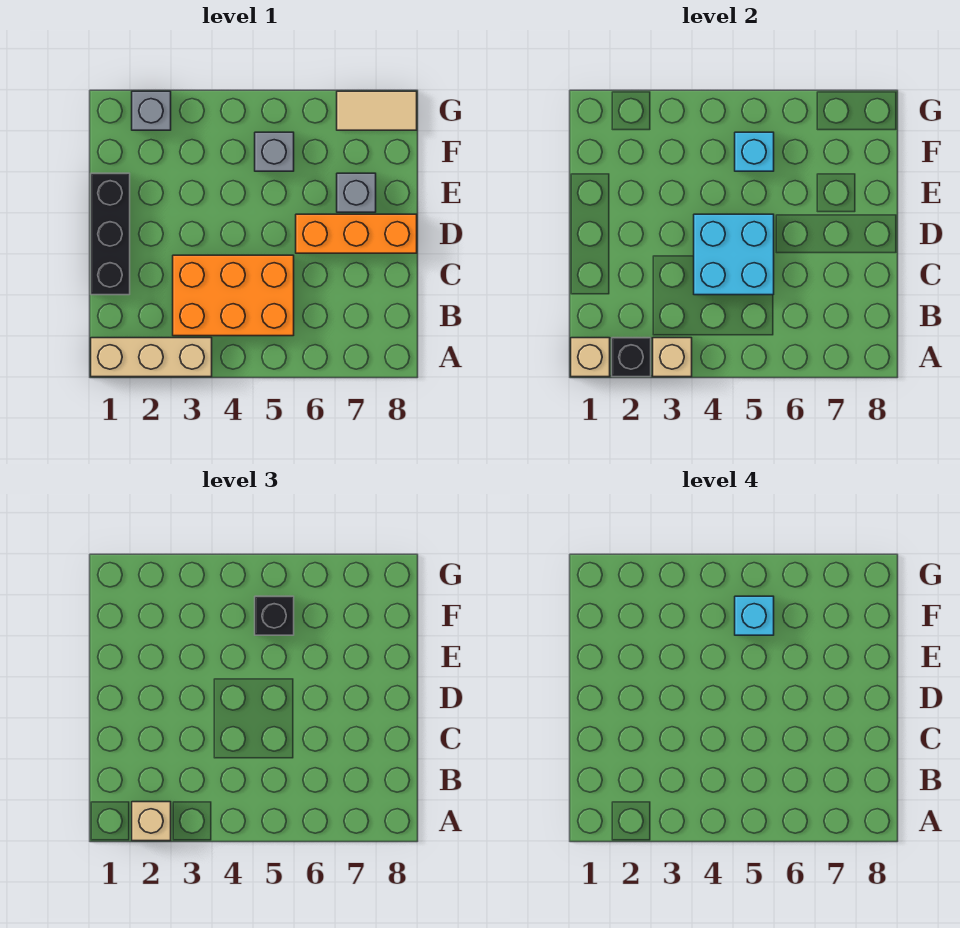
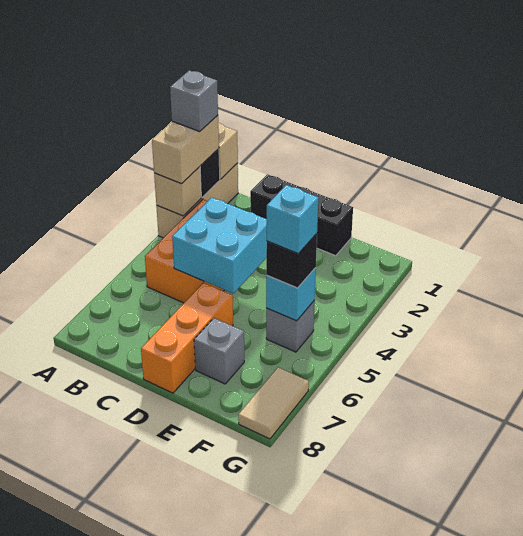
tan 1x1 brick [132,802,171,841] -> tan 1x2 brick [152,115,219,184]
grey 1x1 brick [132,91,171,130] -> grey 1x1 brick moved to [170,70,218,131]

